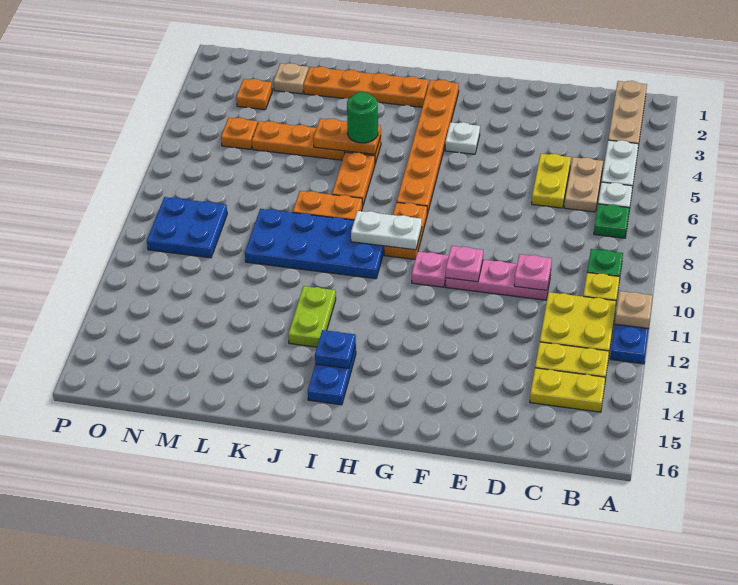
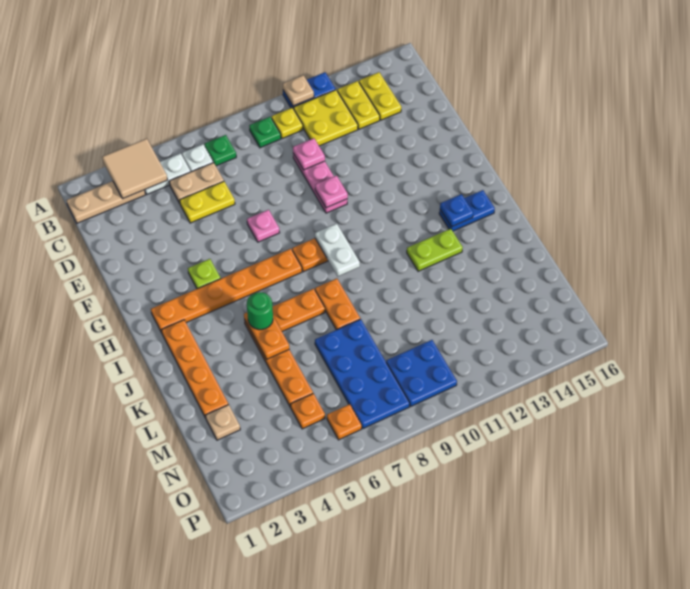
none -> tan 2x2 tile [102,139,167,199]
white 1x1 plate [445,122,480,154] -> lime 1x1 plate [188,259,221,289]
pink 1x1 plate [412,252,449,287] -> pink 1x1 plate moved to [247,210,280,242]
blue 2x4 plate [245,209,384,279] -> blue 2x4 plate moved to [315,319,410,428]
orange 1x1 plate [236,79,272,110] -> orange 1x1 plate moved to [327,404,362,440]

